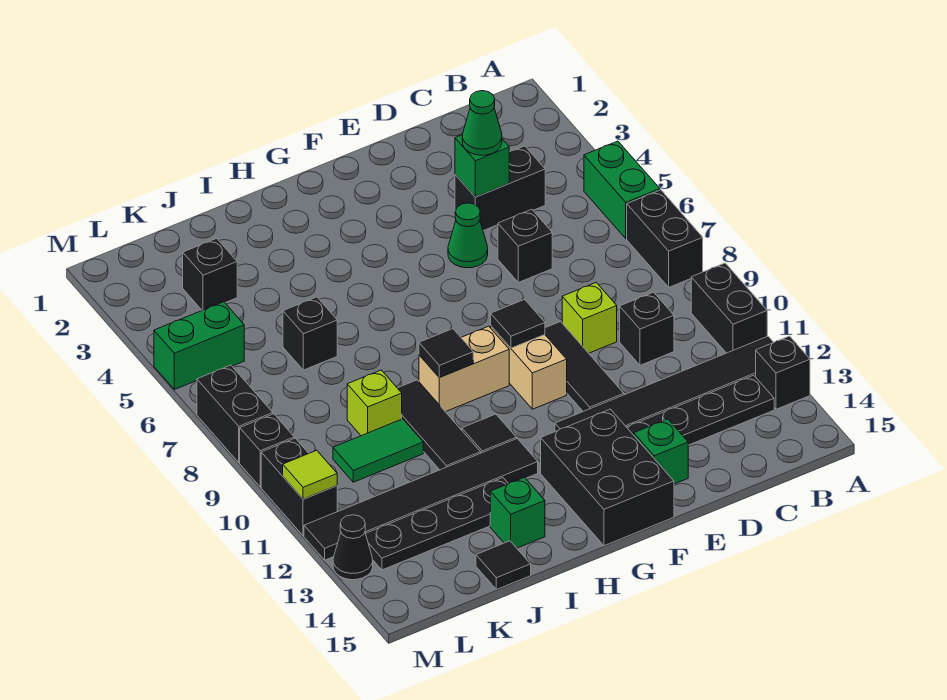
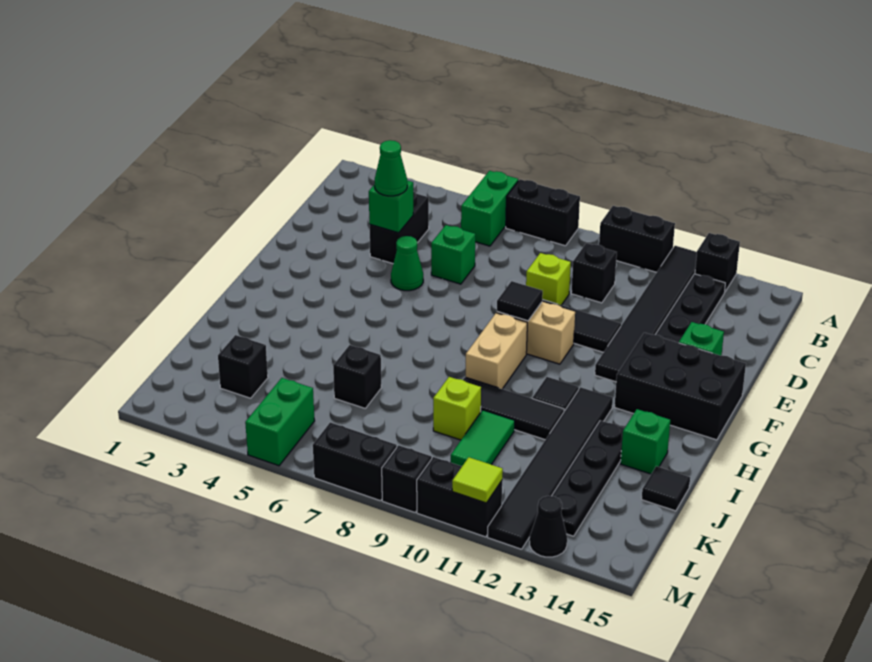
green 1x2 brick [584,141,660,239] -> green 1x2 brick turned to [461,171,518,246]
black 1x1 brick [498,209,552,282] -> green 1x1 brick [431,225,475,284]
black 1x1 tile [419,329,473,377] -> none

